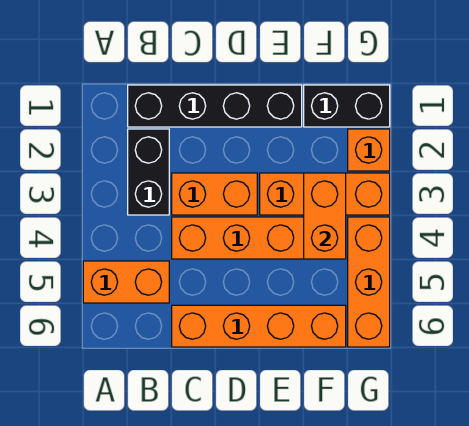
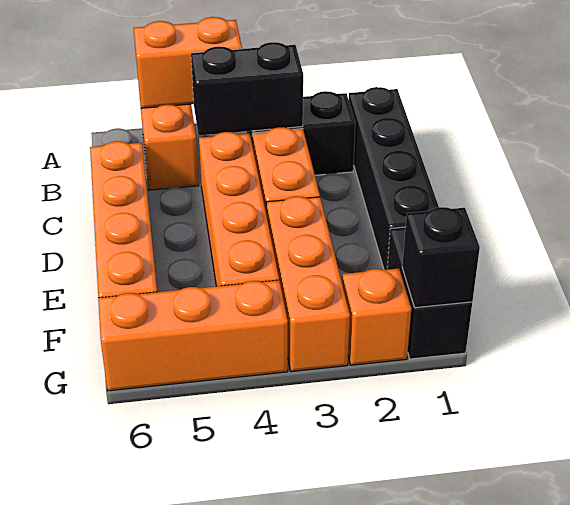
none -> black 1x2 brick [191,42,303,135]
orange 1x2 brick [304,173,346,259] -> orange 1x2 brick moved to [134,17,242,108]
none -> black 1x1 brick [402,207,480,308]

